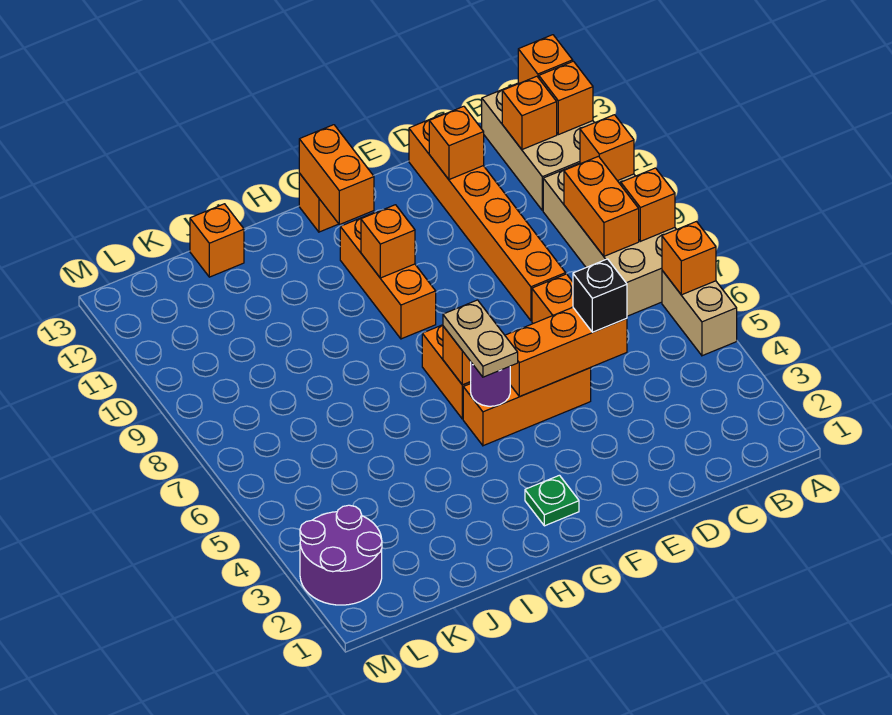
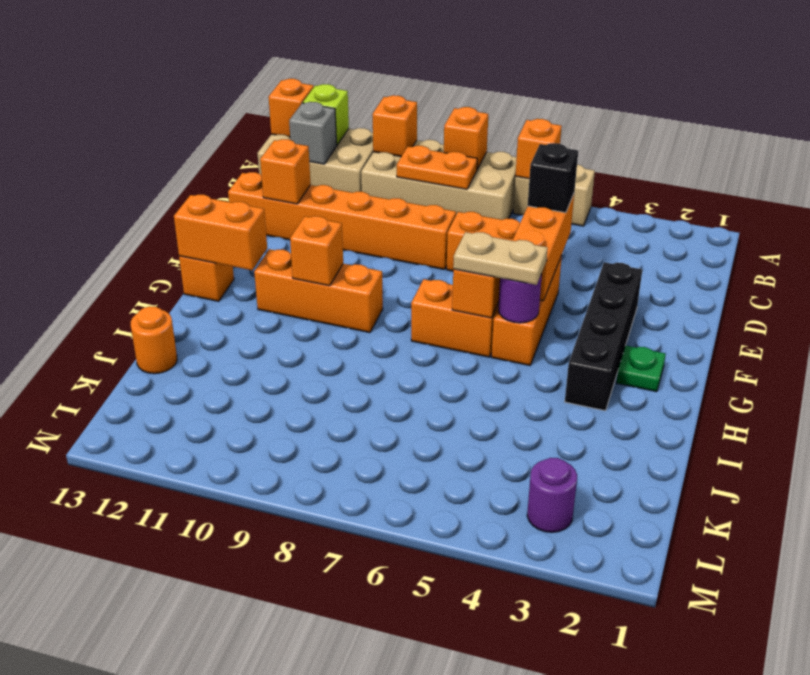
orange 1x1 brick [539,61,593,135] -> lime 1x1 brick [303,84,349,145]
orange 1x2 brick [564,156,639,256] -> orange 1x2 plate [397,146,477,189]
orange 1x1 brick [502,76,557,150] -> grey 1x1 brick [289,102,337,164]
none -> black 1x4 brick [565,262,642,411]
orange 1x1 brick [190,204,244,277] -> orange 1x1 round brick [131,306,177,374]
purple 2x2 round brick [300,505,382,605] -> purple 1x1 round brick [527,458,577,532]

